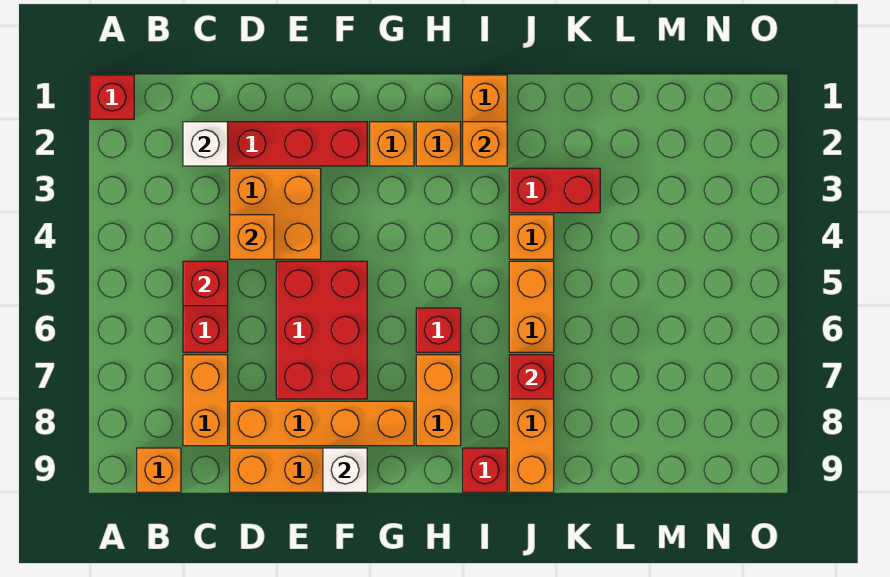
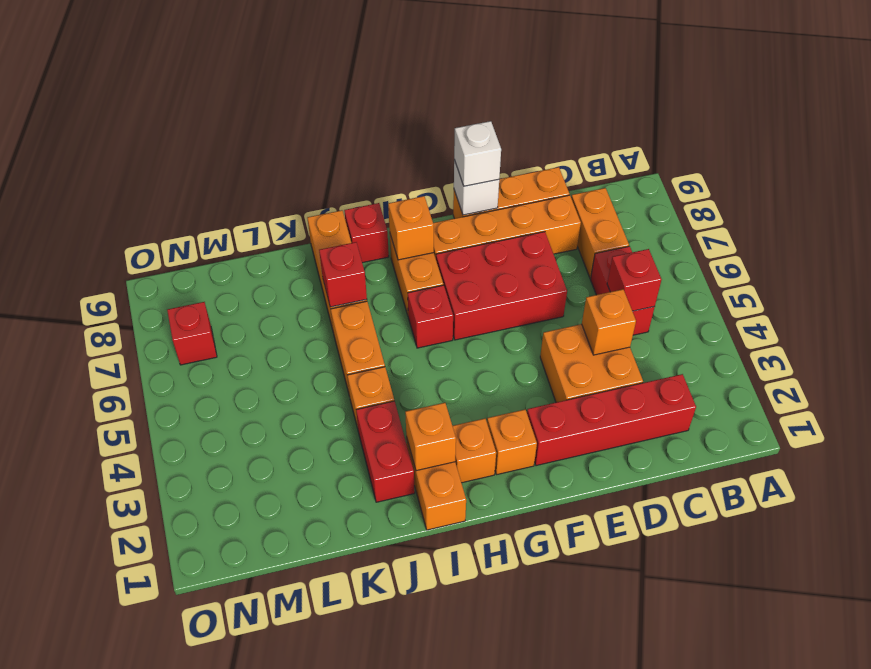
red 1x1 brick [90,75,134,119] -> red 1x1 brick moved to [167,302,217,365]
orange 1x1 brick [137,448,181,492] -> orange 1x1 brick moved to [388,196,434,260]
white 1x1 brick [183,122,228,166] -> white 1x1 brick moved to [454,121,501,186]
red 2x3 brick [276,261,367,399] -> red 2x3 brick turned to [436,232,567,340]
red 1x2 brick [509,168,600,213] -> red 1x2 brick turned to [356,401,415,502]

